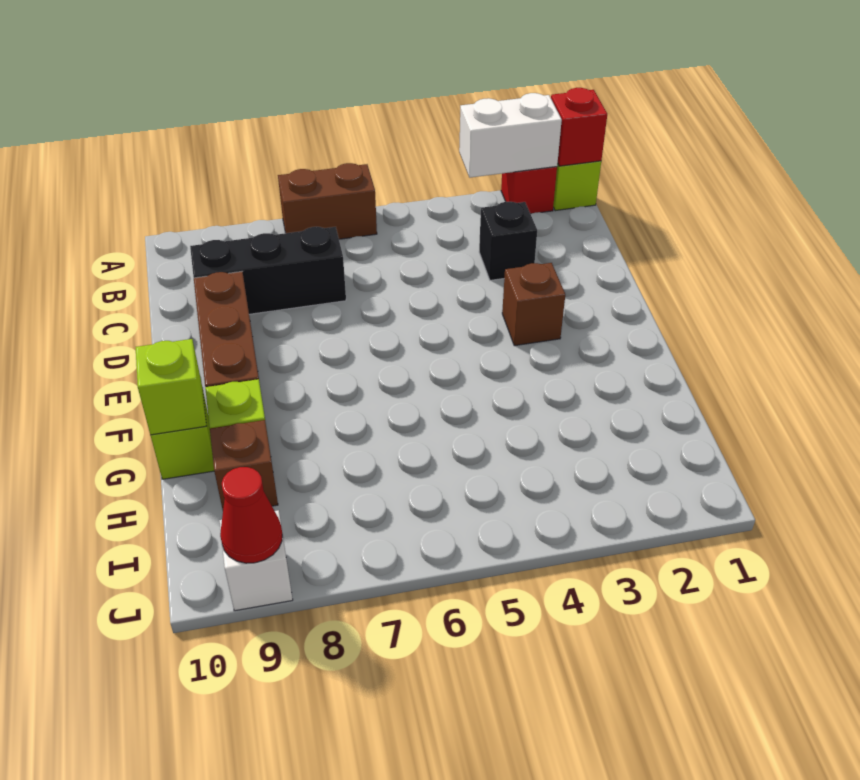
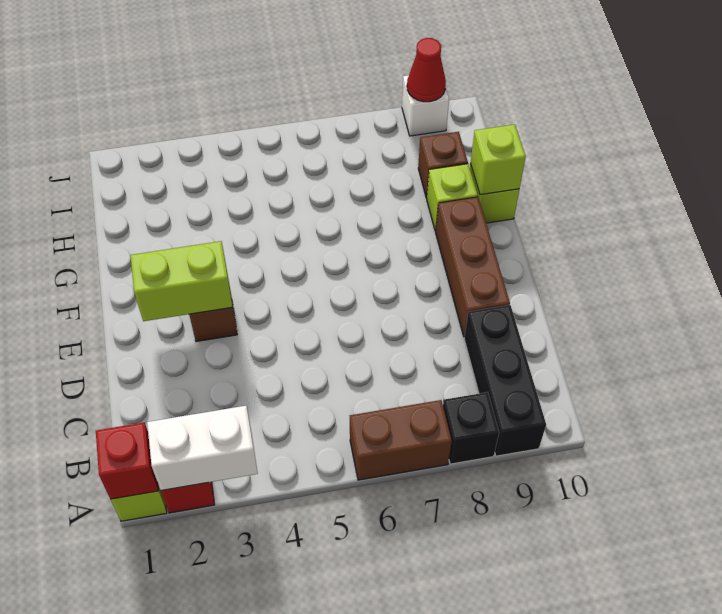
black 1x1 brick [479,202,537,280] -> black 1x1 brick moved to [443,392,499,464]
black 1x3 brick [190,227,346,314] -> black 1x3 brick turned to [464,305,546,456]
none -> lime 1x2 brick [130,241,232,321]

